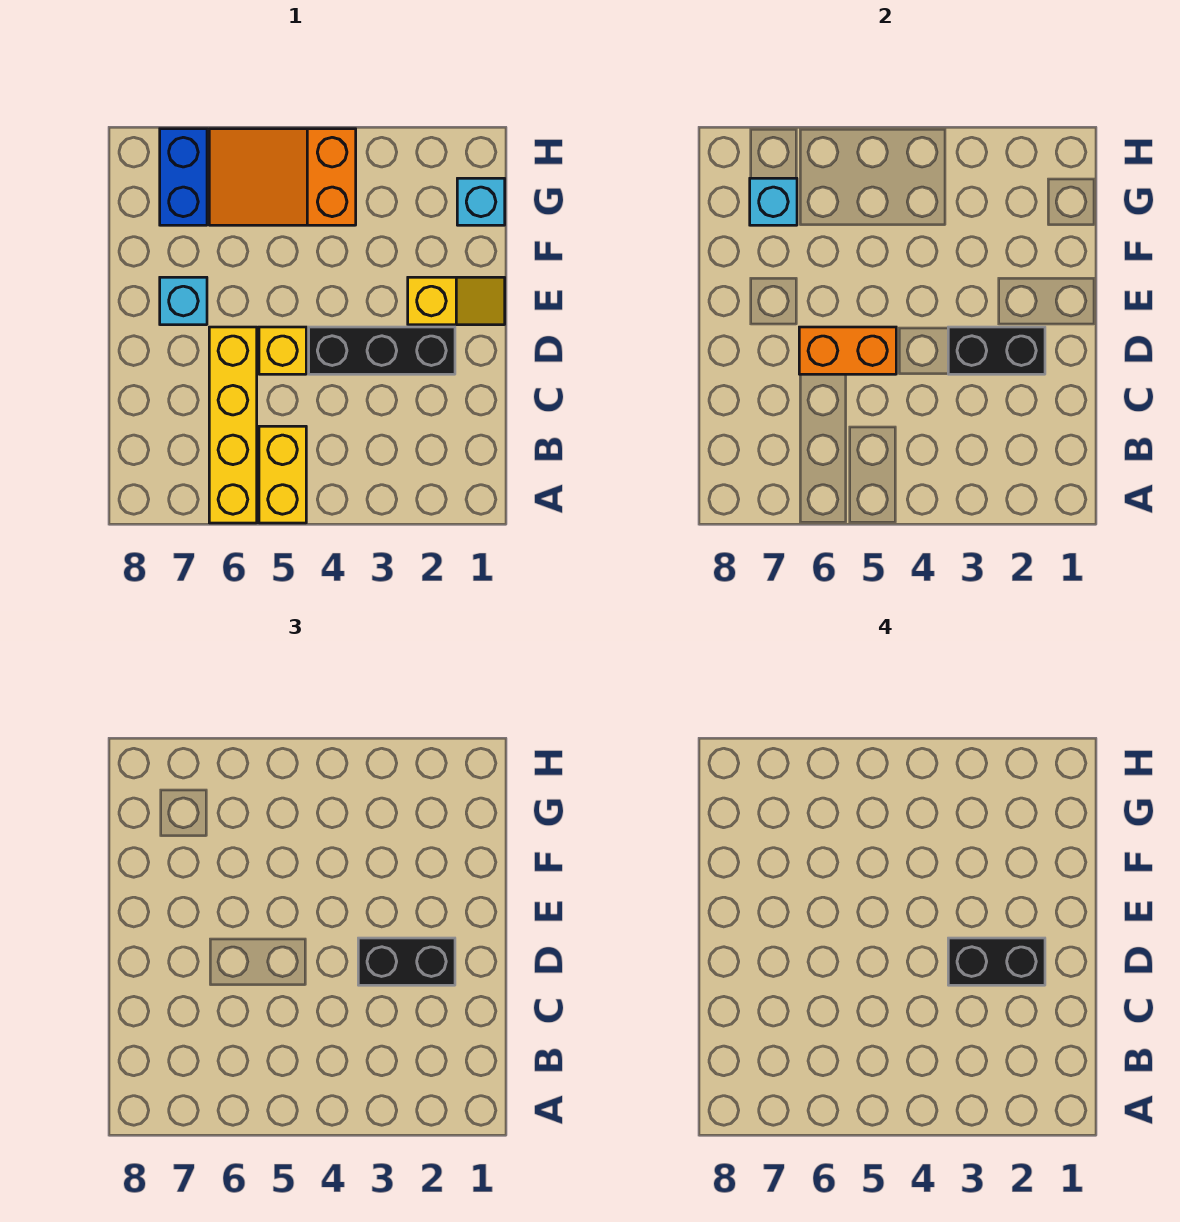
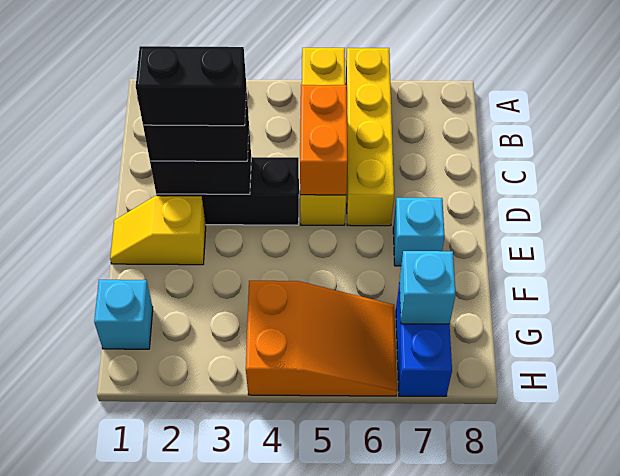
orange 1x2 brick [799,327,896,374] -> orange 1x2 brick turned to [300,85,348,195]

